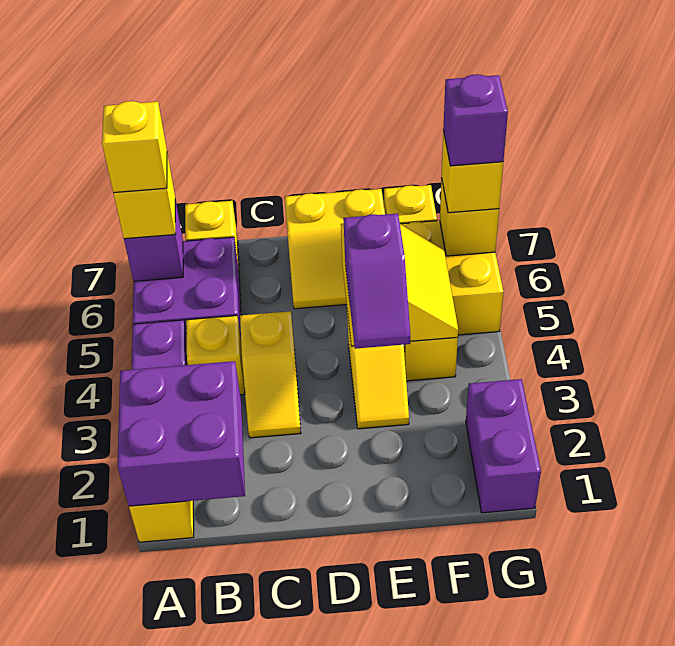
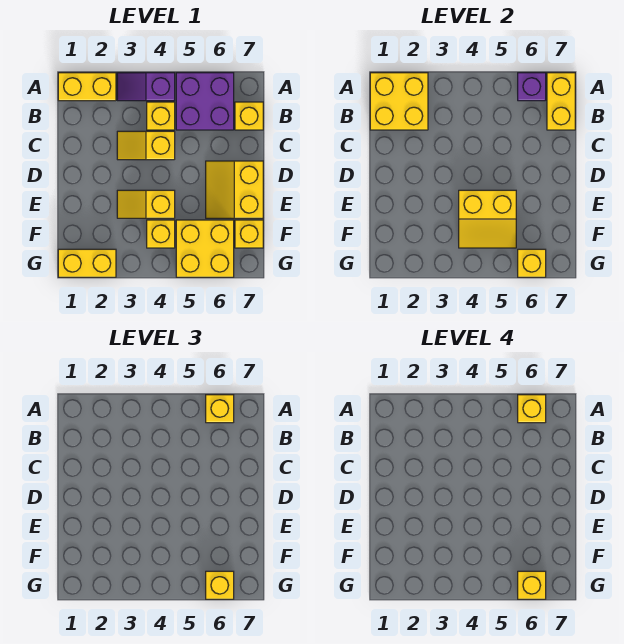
purple 2x2 brick [118,361,245,506] -> yellow 2x2 brick [370,73,428,130]
none -> yellow 1x2 brick [547,73,575,130]
purple 1x2 slope [343,213,411,349] -> none
purple 1x2 brick [466,379,541,513] -> yellow 1x2 brick [58,249,116,277]
purple 1x1 brick [443,74,508,166] -> yellow 1x1 brick [518,571,546,599]

